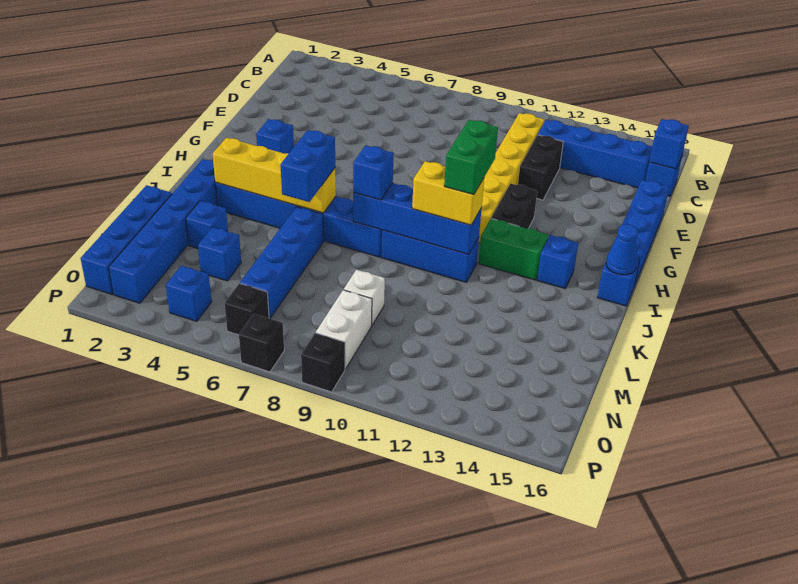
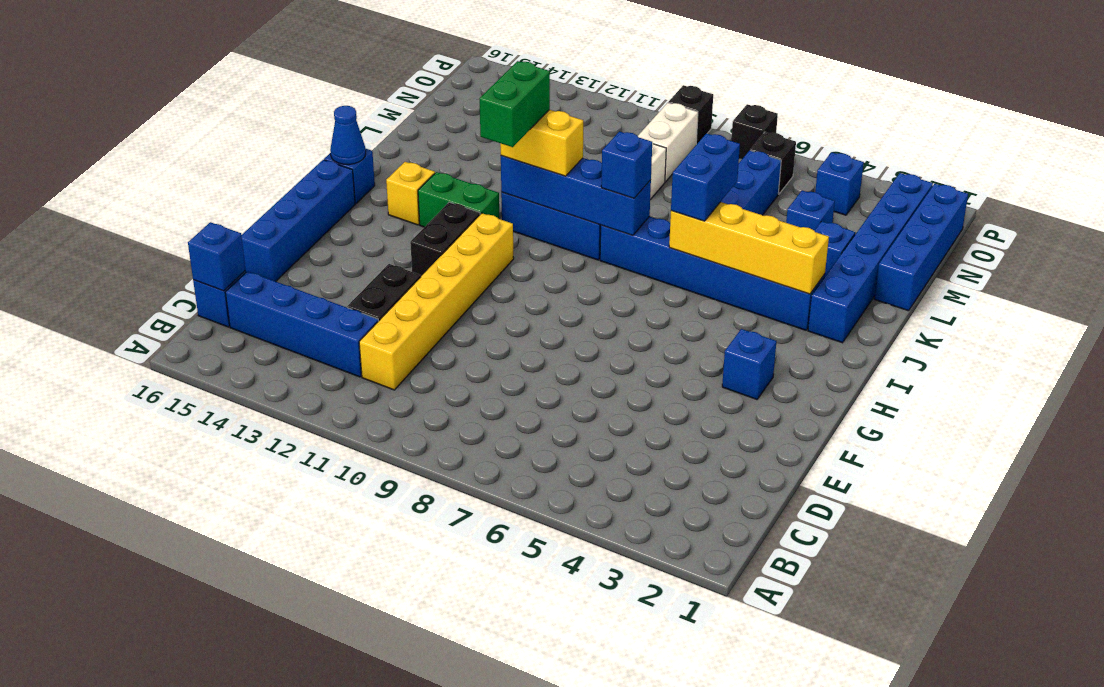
blue 1x1 brick [537,235,578,289] -> yellow 1x1 brick [386,162,435,225]

